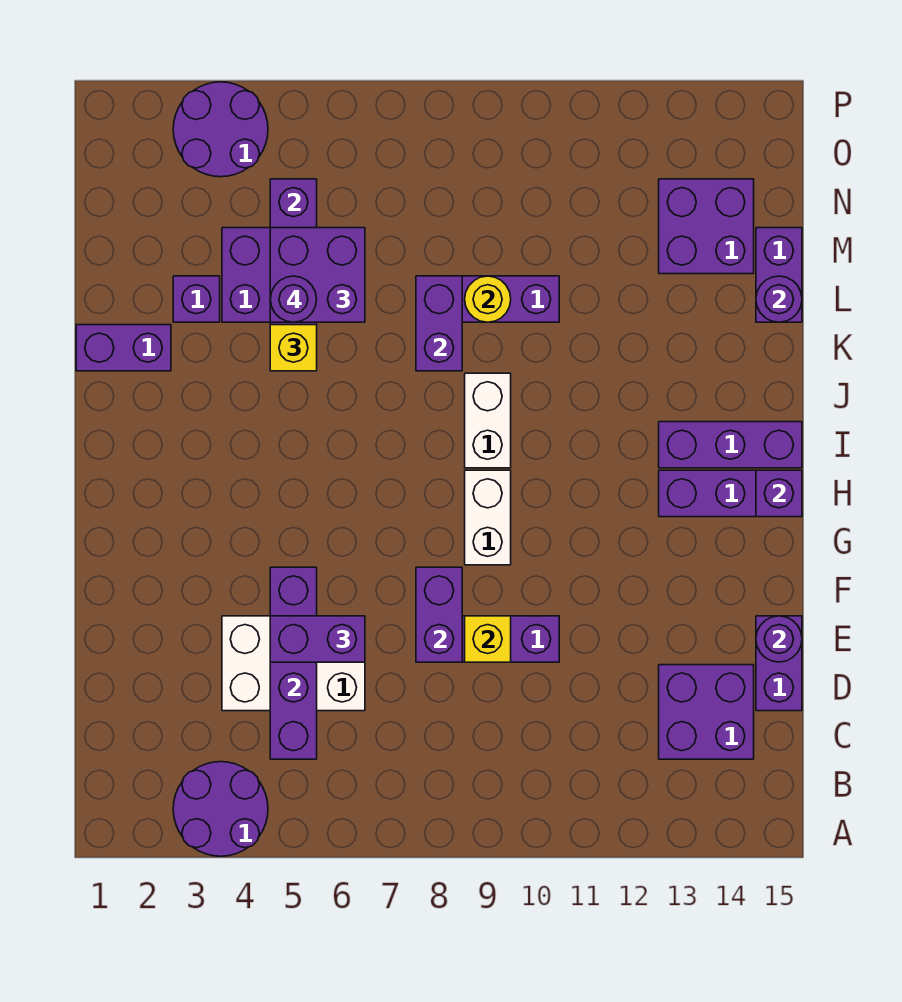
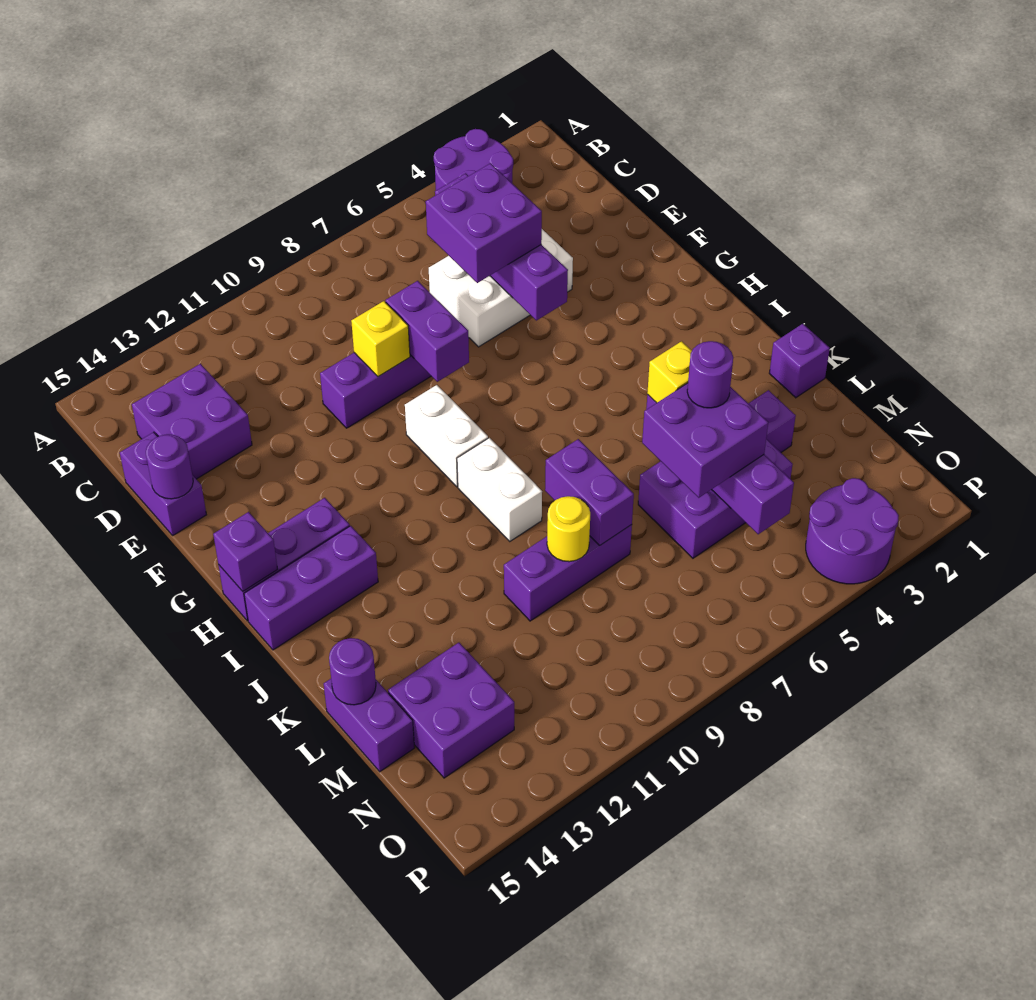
purple 1x2 brick [270,616,365,662] -> purple 2x2 brick [426,163,542,283]
purple 1x2 brick [76,325,171,371] -> purple 1x1 brick [769,324,830,398]

